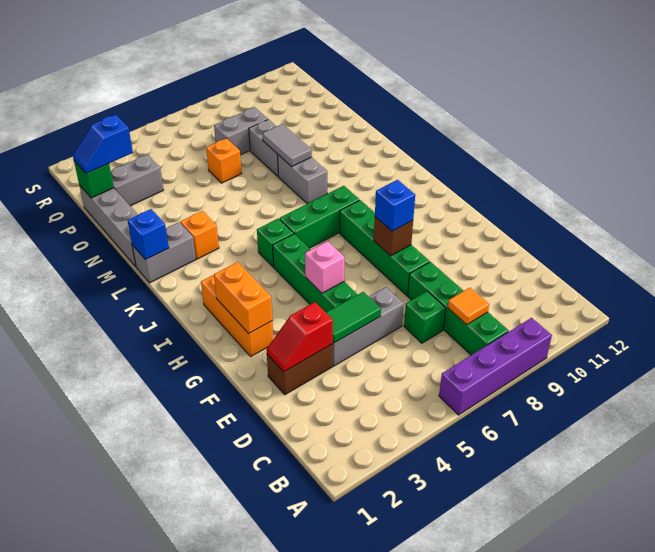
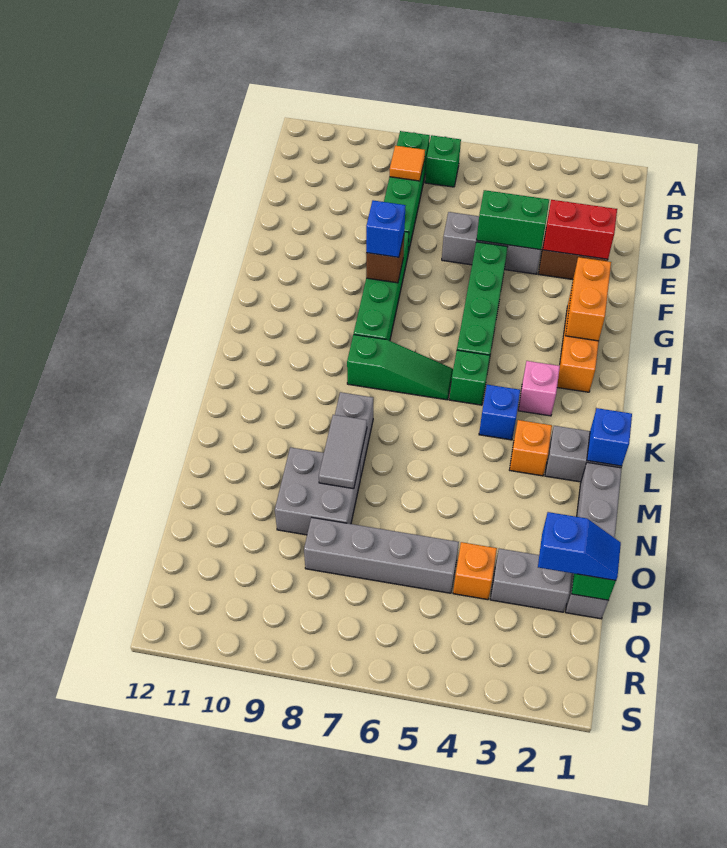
purple 1x4 brick [439,318,552,415] -> none
green 1x1 brick [404,291,446,343] -> green 1x1 brick moved to [425,135,461,187]
red 1x2 slope [266,302,333,372] -> red 1x2 brick [543,200,617,259]
green 1x2 tile [326,292,381,343] -> green 1x2 brick [477,190,549,250]
pink 1x1 brick [305,241,345,293] -> pink 1x1 brick moved to [518,361,560,416]
green 1x3 brick [280,186,359,248] -> green 1x3 slope [347,335,453,400]
none -> blue 1x1 brick [479,385,520,440]
grey 1x2 brick [249,119,278,176] -> grey 2x2 brick [275,447,360,535]
orange 1x1 brick [206,138,242,183] -> orange 1x1 brick moved to [453,542,497,600]
grey 1x2 brick [214,107,268,155] -> grey 1x4 brick [304,518,459,593]

